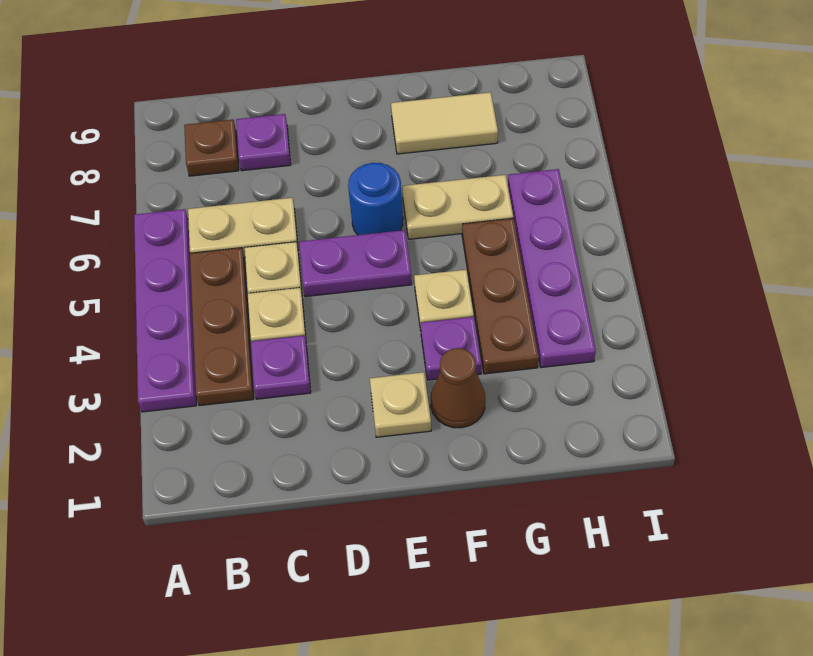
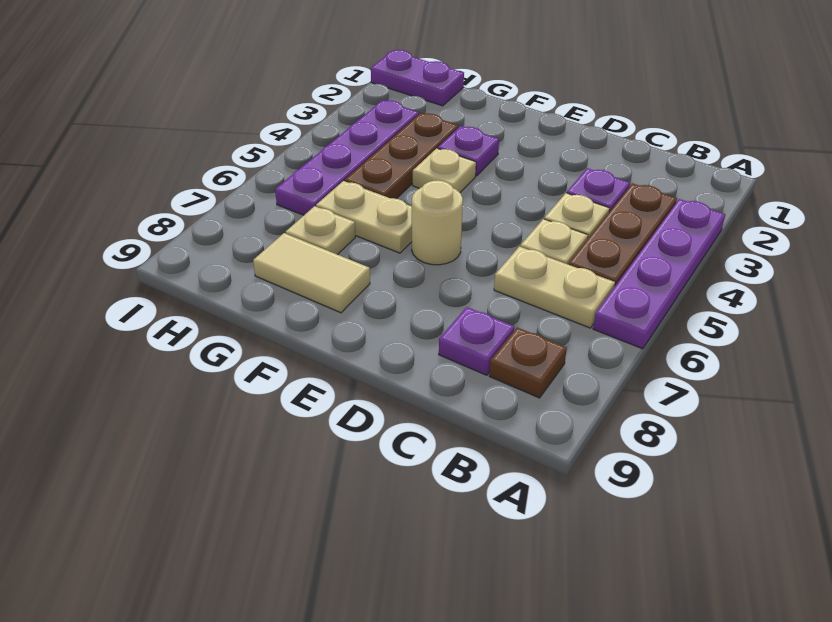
purple 1x2 plate [299,230,412,297] -> purple 1x2 plate moved to [371,50,464,106]
tan 1x1 plate [370,372,431,437] -> tan 1x1 plate moved to [286,206,355,255]
blue 1x1 round brick [348,163,403,235] -> tan 1x1 round brick [412,180,463,265]
brown 1x1 cone [431,348,485,428] -> none

